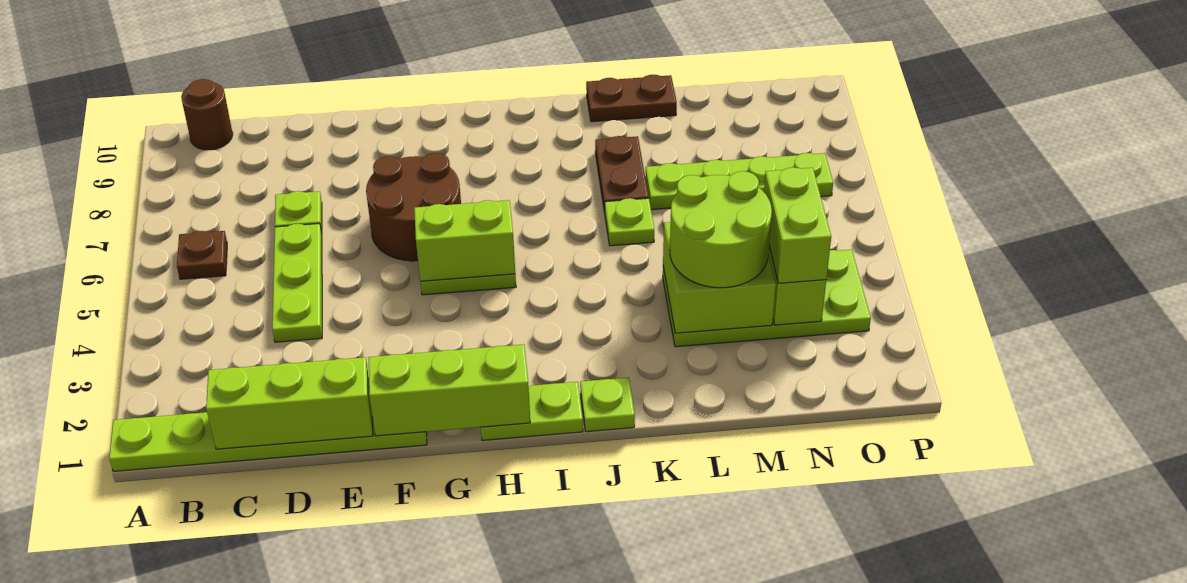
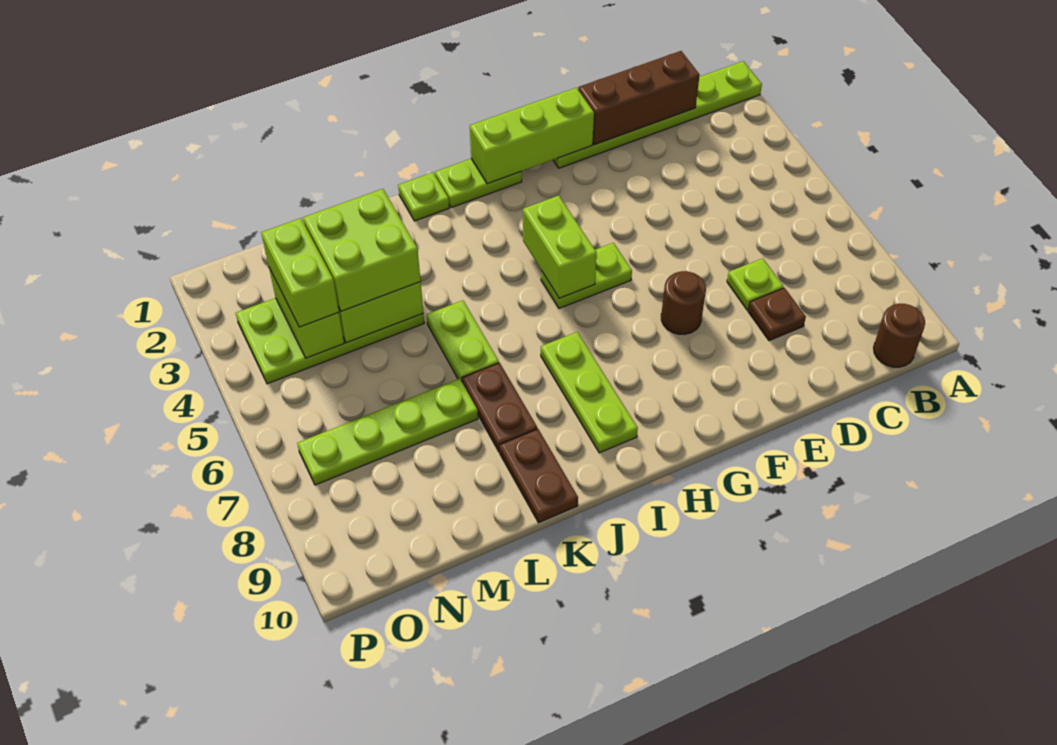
brown 1x1 plate [177,231,227,279] -> brown 1x1 plate moved to [748,288,806,341]
lime 1x3 brick [206,357,373,449] -> brown 1x3 brick [578,51,700,145]
lime 1x3 plate [272,224,322,342] -> lime 1x3 plate moved to [541,332,638,453]
brown 2x2 round brick [366,153,461,261] -> brown 1x1 round brick [661,271,706,334]
lime 1x2 brick [414,200,515,281] -> lime 1x2 brick turned to [523,195,597,298]
lime 1x1 plate [605,198,654,246] -> lime 1x2 plate [426,300,499,381]
brown 1x2 plate [586,75,677,122] -> brown 1x2 plate turned to [500,429,578,523]
lime 2x2 round brick [670,171,772,288] -> lime 2x2 brick [303,189,421,311]

